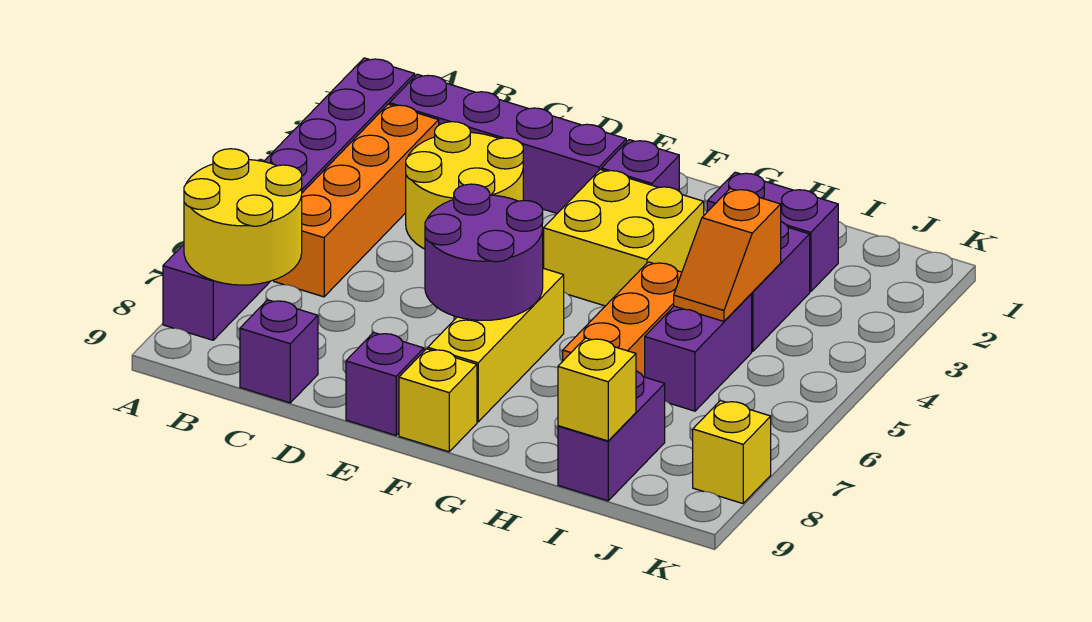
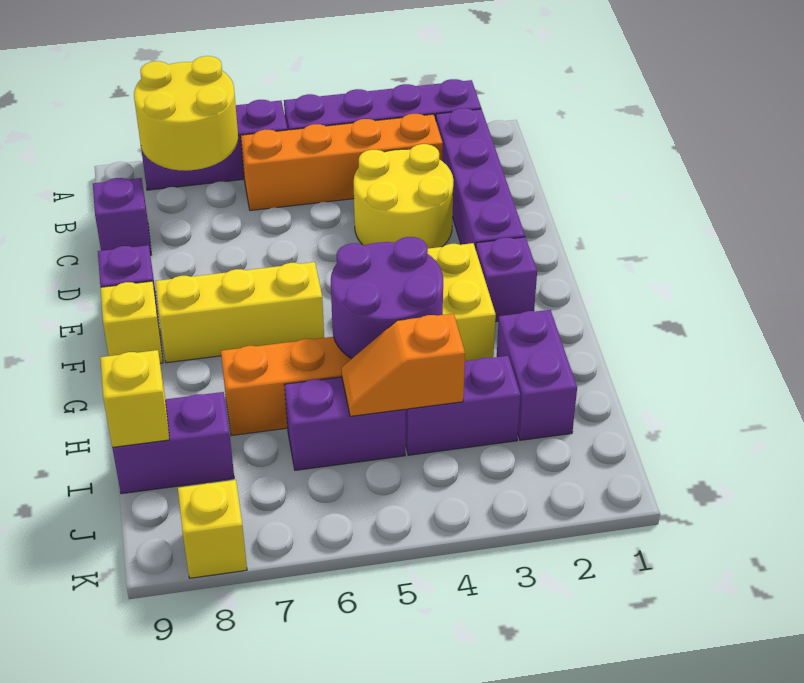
purple 2x2 round brick [425,184,543,320] -> purple 2x2 round brick moved to [331,237,443,359]

